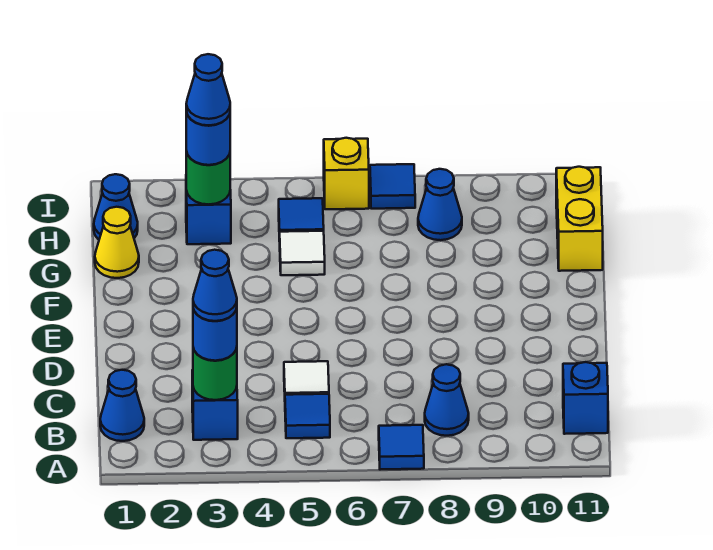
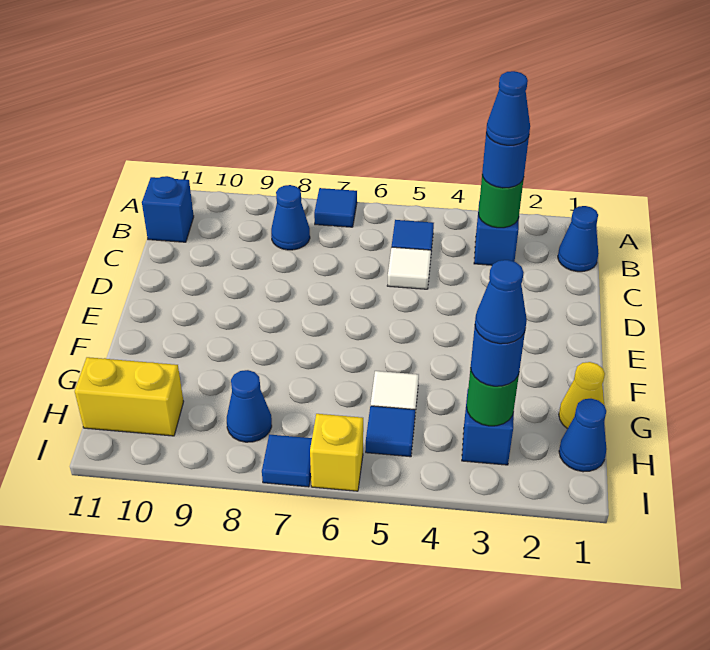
yellow 1x2 brick [556,167,603,271] -> yellow 1x2 brick turned to [75,357,184,436]

